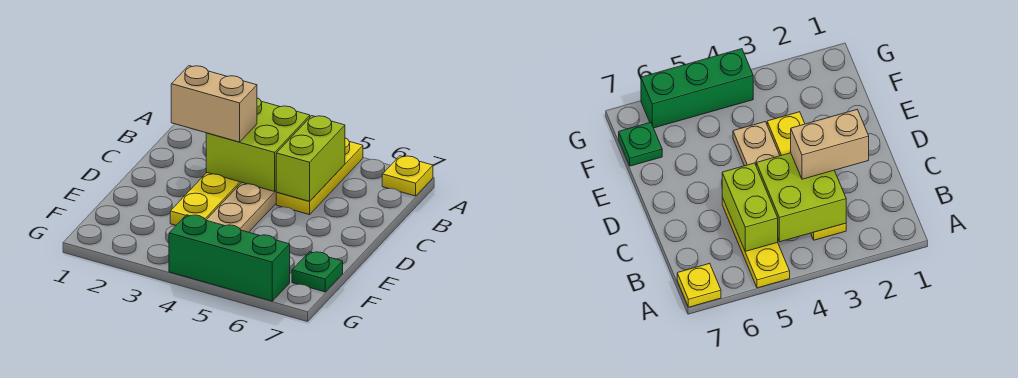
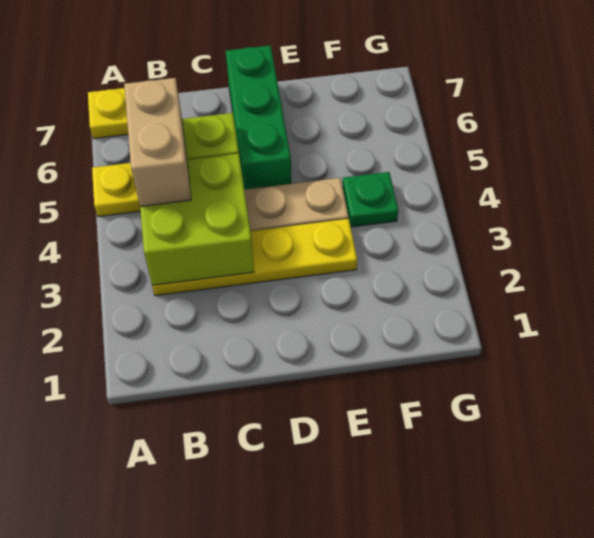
tan 1x2 brick [171,66,257,142] -> tan 1x2 brick moved to [124,78,191,206]
green 1x1 plate [292,252,343,292] -> green 1x1 plate moved to [342,172,398,227]
green 1x3 brick [169,215,290,301] -> green 1x3 brick moved to [226,45,291,190]

